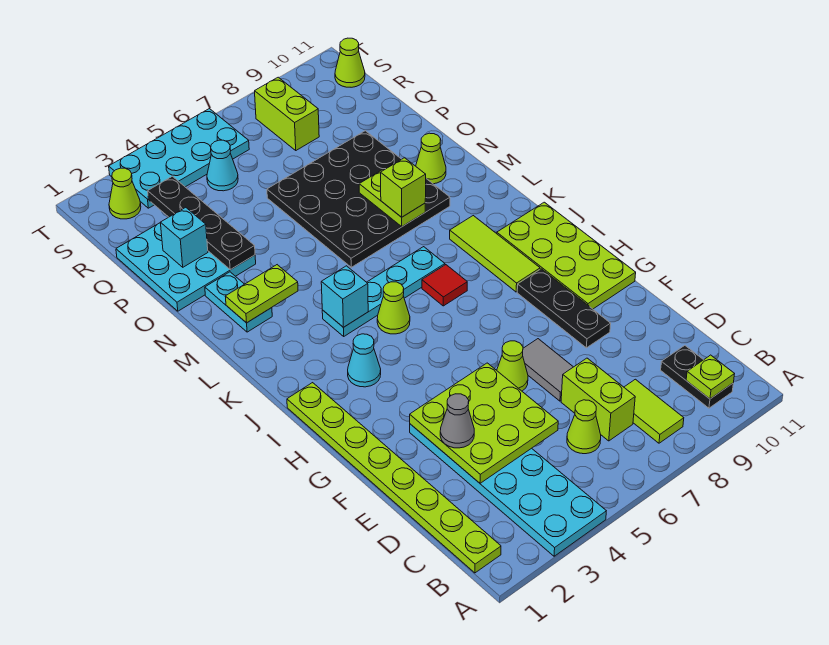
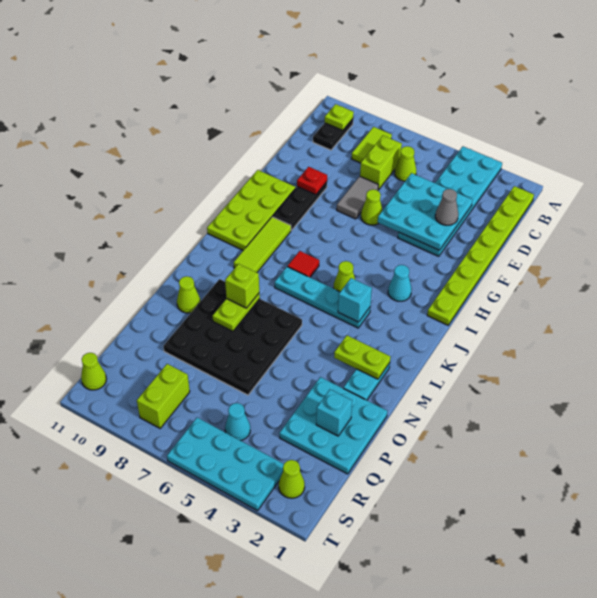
lime 3x3 plate [410,363,558,483] -> cyan 3x3 plate [378,173,472,250]
none -> red 1x1 plate [297,167,327,195]
black 1x4 plate [148,176,255,270] -> none

